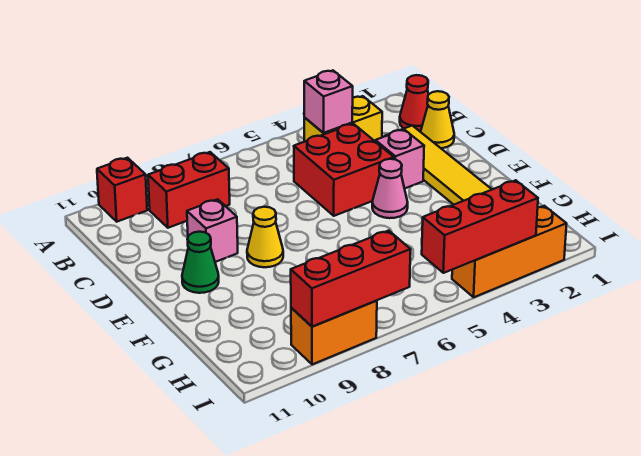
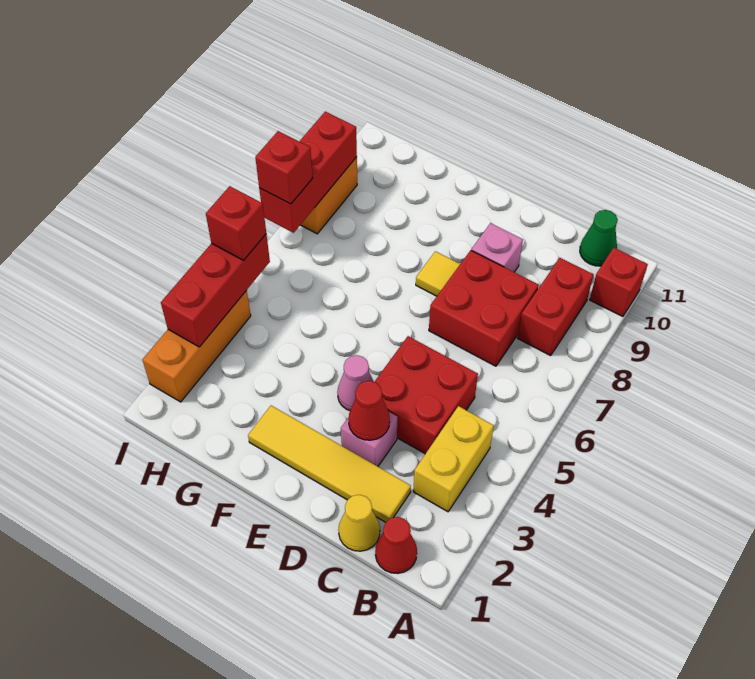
pink 1x1 brick [304,71,353,133] -> none
none -> red 2x2 brick [429,250,539,366]
none -> red 1x1 cone [348,381,390,440]
yellow 1x1 cone [247,207,283,267] -> yellow 1x1 tile [416,251,460,296]
green 1x1 cone [182,232,219,293] -> green 1x1 cone moved to [580,210,618,266]
none -> red 1x1 brick [206,186,266,260]
none -> red 1x1 brick [255,131,312,204]

